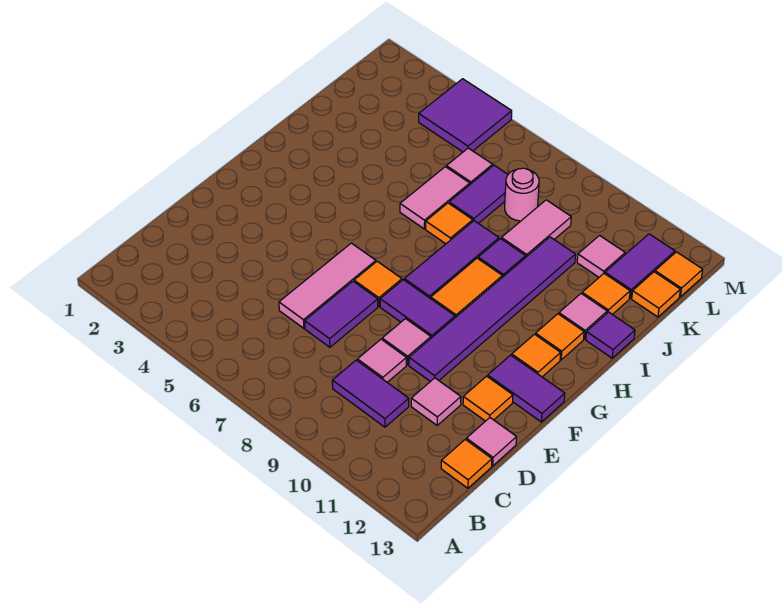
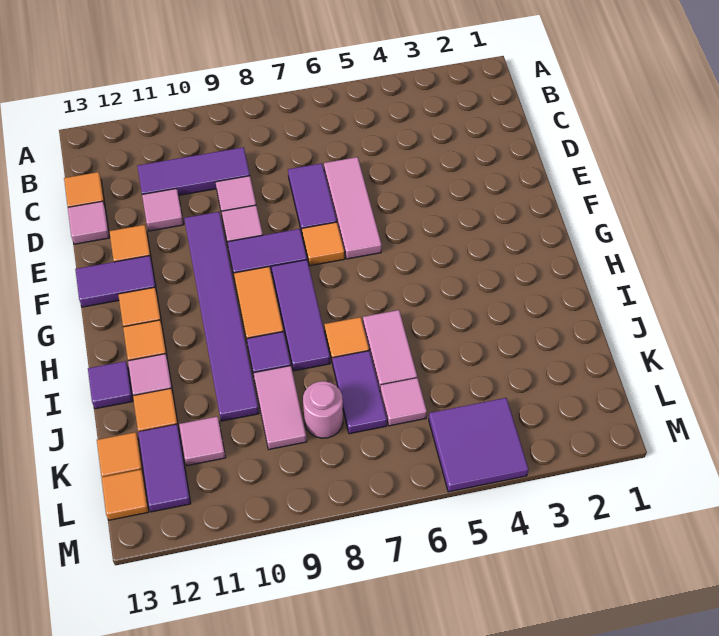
purple 1x2 tile [332,360,409,427] -> purple 1x3 tile [137,147,250,195]

